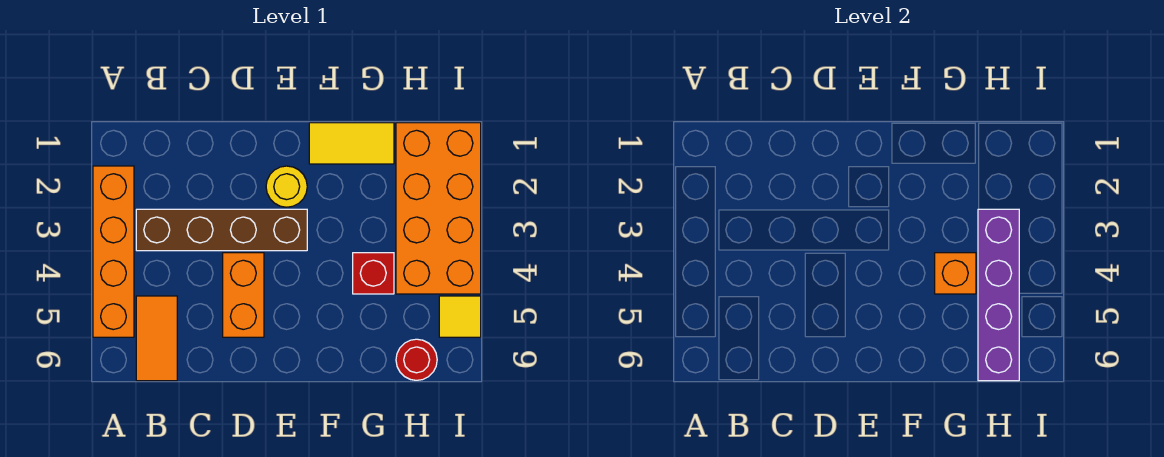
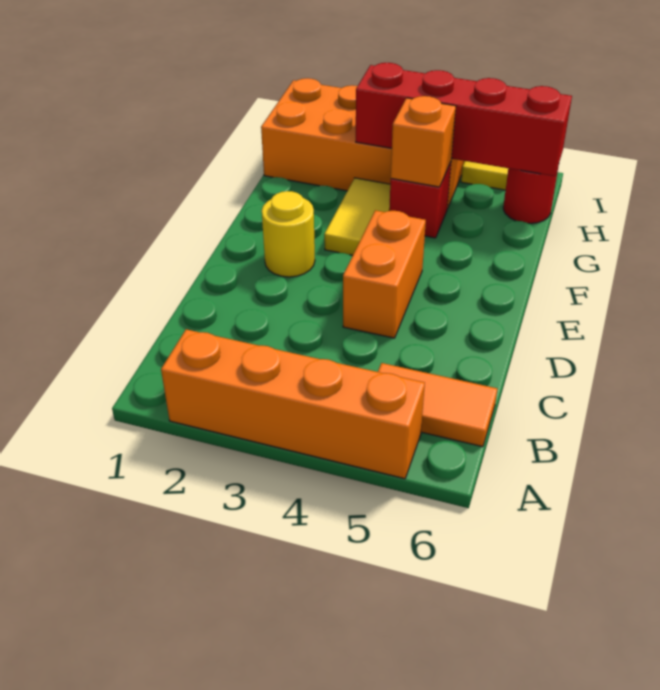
brown 1x4 brick [136,209,307,251] -> none
orange 1x2 brick [223,253,264,337] -> orange 1x2 brick turned to [343,210,426,338]
yellow 1x2 tile [309,123,394,164] -> yellow 1x2 tile moved to [324,178,390,255]
purple 1x4 brick [978,209,1019,381] -> red 1x4 brick [356,63,572,176]

